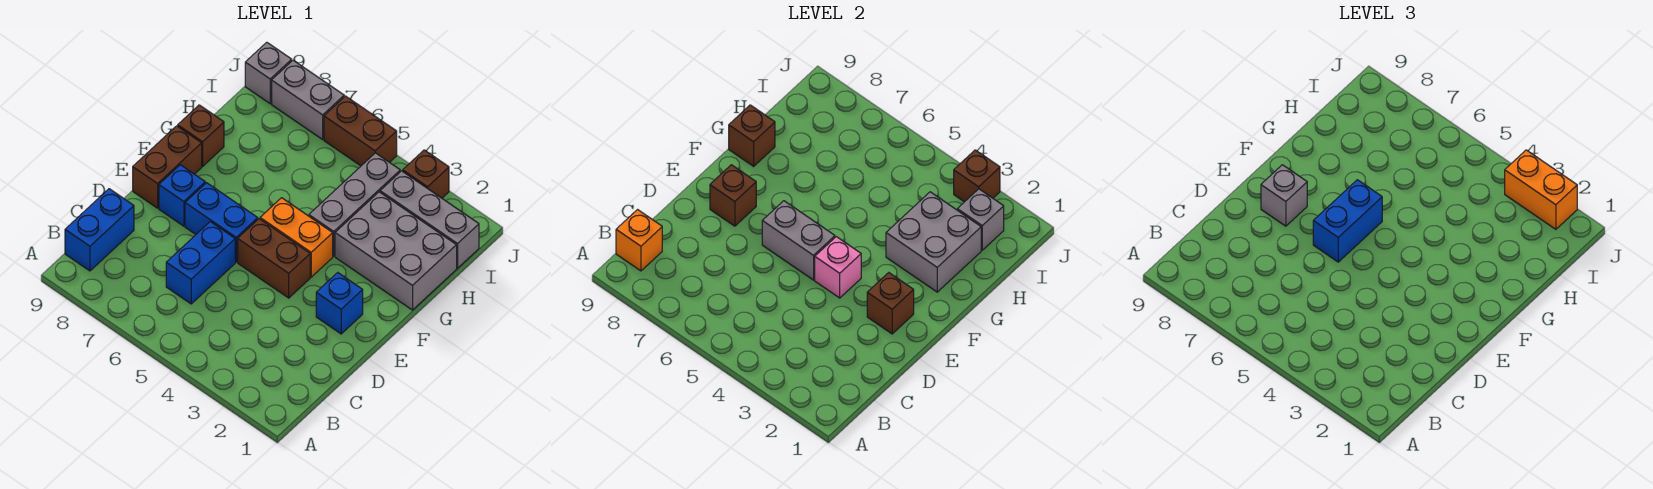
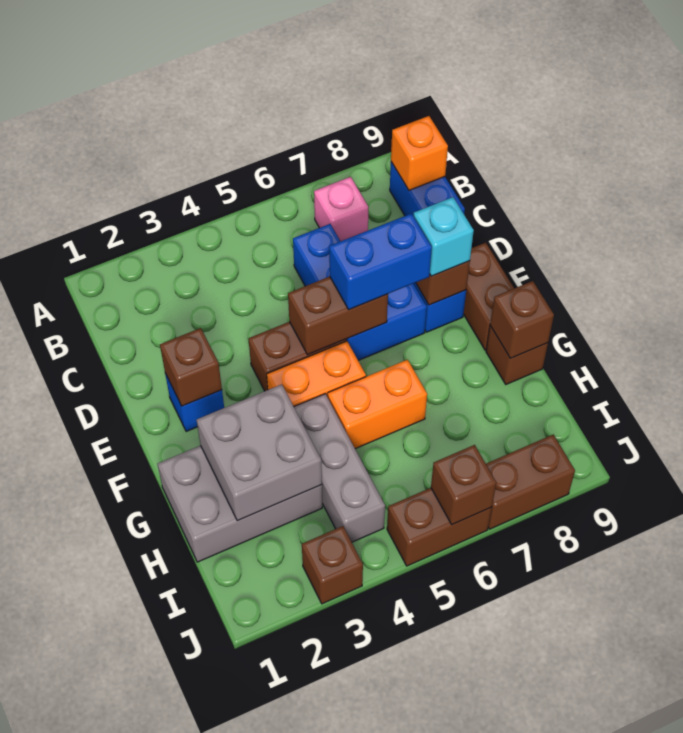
pink 1x1 brick [815,237,861,298] -> pink 1x1 brick moved to [314,177,368,241]
grey 1x2 brick [762,201,835,280] -> brown 1x2 brick [288,277,388,355]
blue 1x2 brick [1313,180,1382,262] -> blue 1x2 brick turned to [329,213,432,310]
grey 1x1 brick [1261,165,1307,226] -> cyan 1x1 brick [414,197,474,276]
grey 1x3 brick [380,171,479,268] -> none
grey 1x1 brick [957,189,1004,250] -> none
orange 1x2 brick [1505,150,1577,229] -> orange 1x2 brick moved to [328,360,427,449]
brown 1x1 brick [954,150,1000,202] -> brown 1x1 brick moved to [431,445,496,524]
grey 1x2 brick [272,60,344,139] -> brown 1x2 brick [486,435,575,529]
grey 1x1 brick [245,42,292,104] -> none

